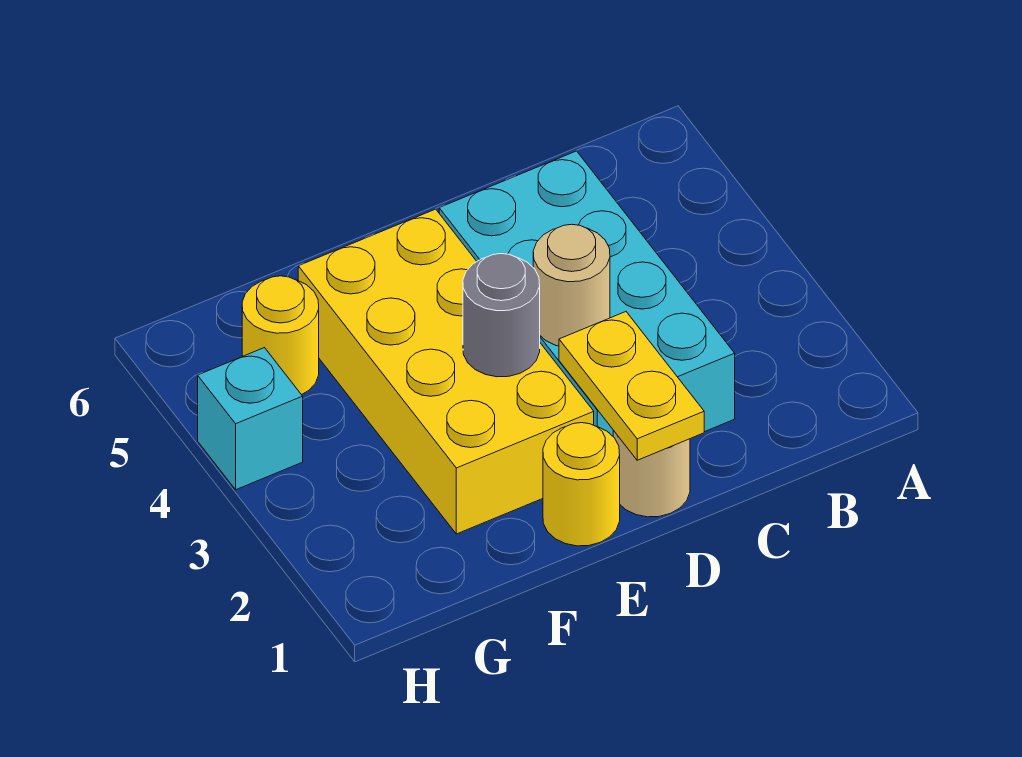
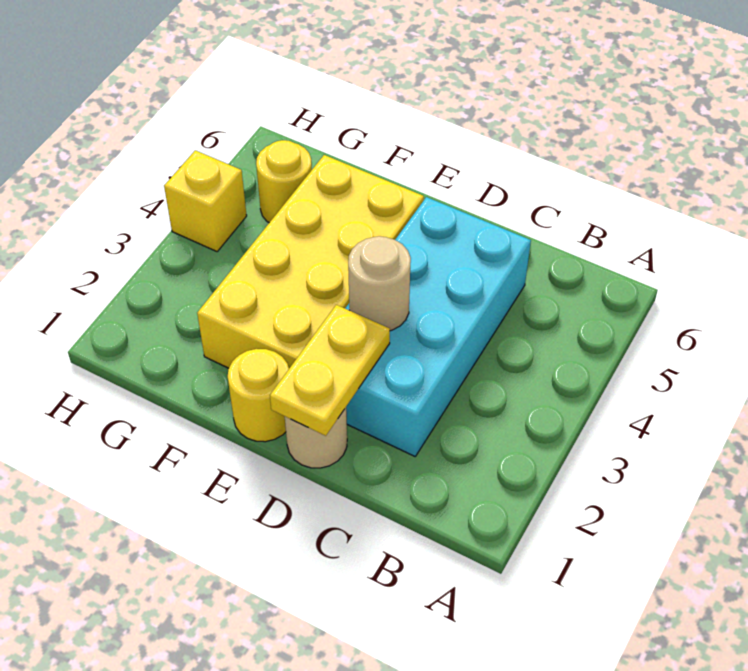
grey 1x1 round brick [463,254,540,377] -> none
cyan 1x1 brick [198,348,303,490] -> yellow 1x1 brick [164,150,247,251]

